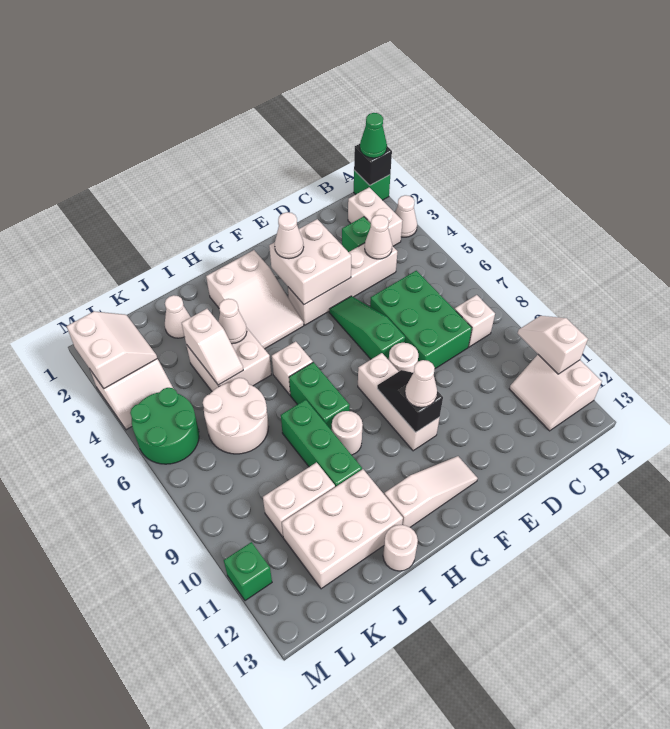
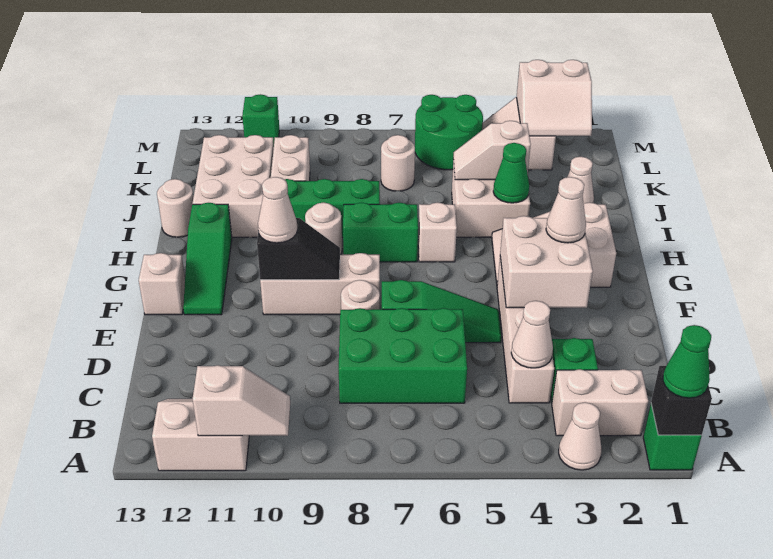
white 1x1 brick [455,295,495,347] -> white 1x1 brick moved to [139,253,185,315]
white 1x3 slope [384,456,478,527] -> green 1x3 slope [183,203,232,315]
white 1x1 cone [218,299,247,344] -> green 1x1 cone [493,143,529,203]
white 2x2 round brick [203,378,269,454] -> white 1x1 round brick [381,135,415,191]

